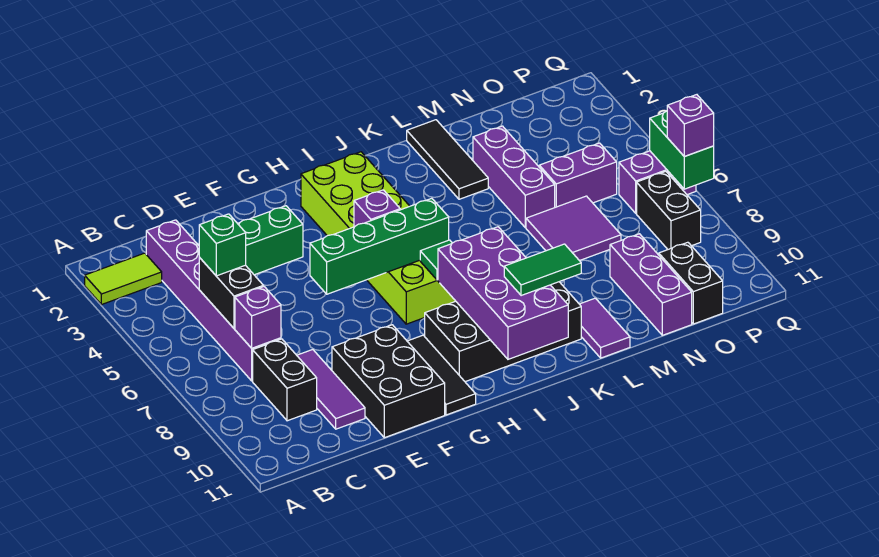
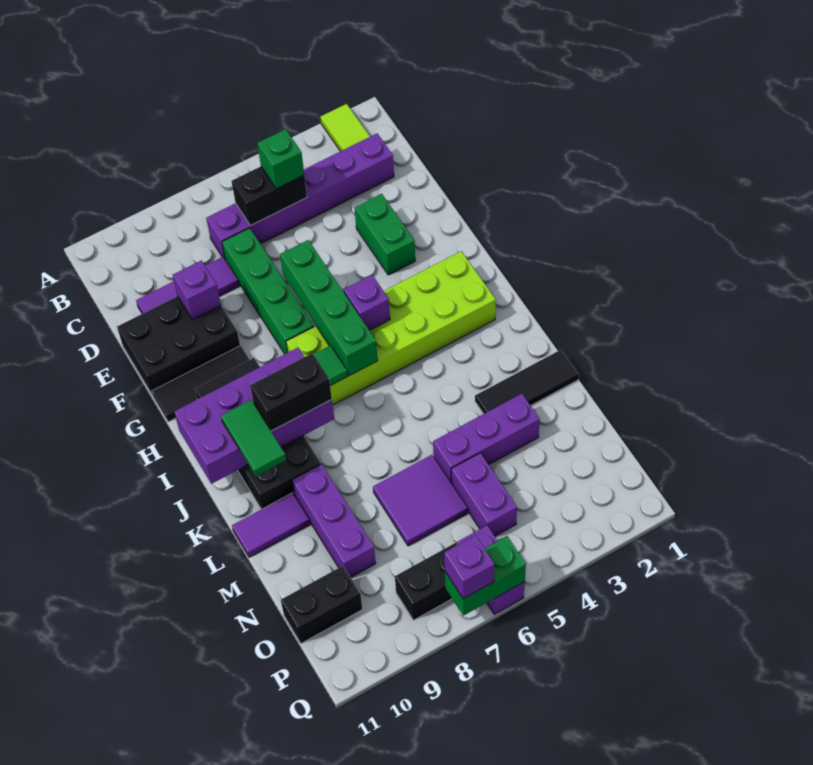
purple 1x1 brick [235,286,281,348] -> purple 1x1 brick moved to [173,261,221,320]
black 1x2 brick [253,339,317,421] -> black 1x2 brick moved to [250,353,332,431]
none -> green 1x4 brick [222,228,314,354]
purple 1x3 brick [610,234,692,335] -> purple 1x3 brick turned to [292,464,376,577]

